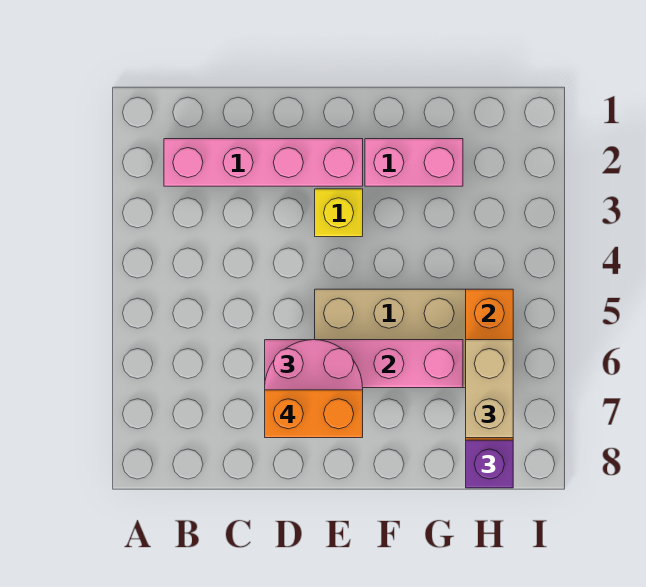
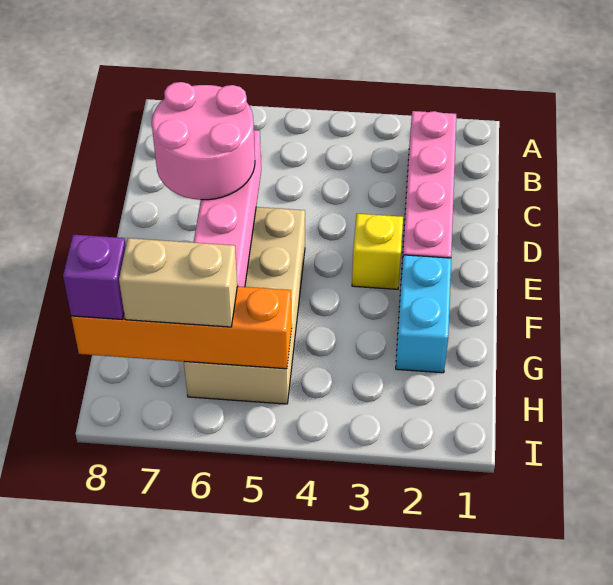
orange 1x2 brick [265,390,363,438] -> none
pink 1x2 brick [365,139,463,186] -> cyan 1x2 brick [396,255,451,373]

